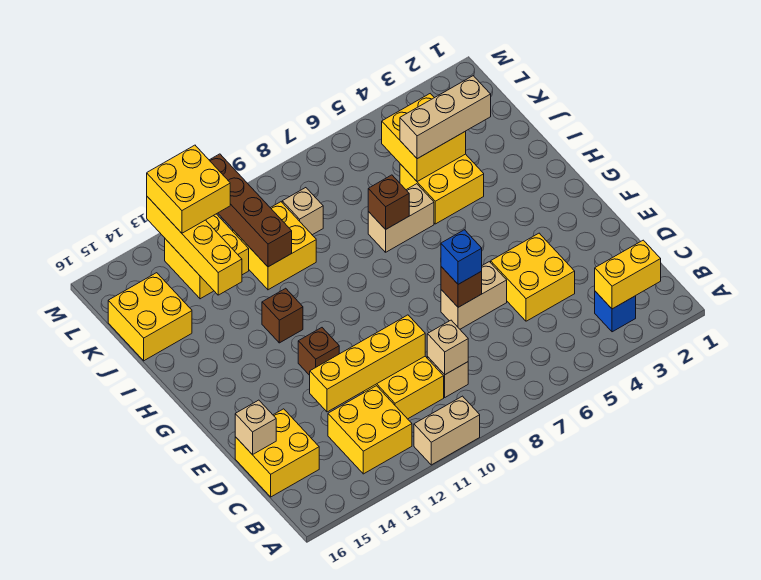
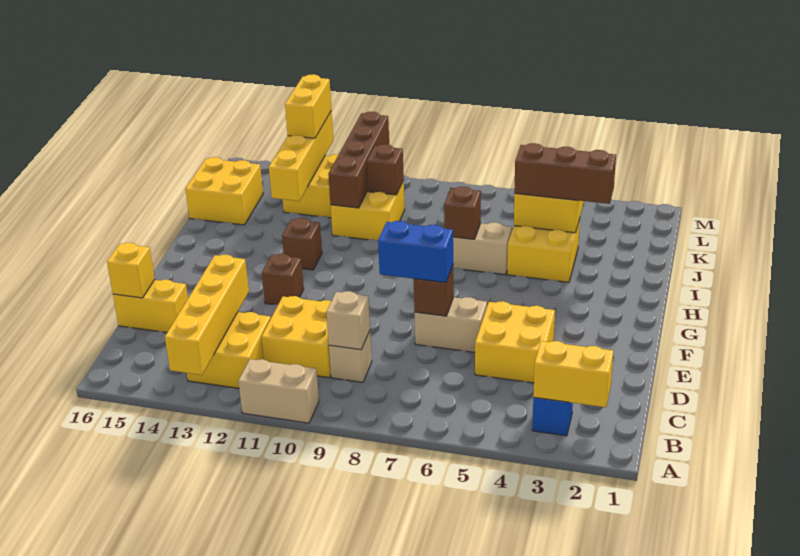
yellow 2x2 brick [235,409,319,497] -> yellow 1x2 brick [113,280,188,332]
yellow 1x4 brick [310,315,425,412] -> yellow 1x4 brick turned to [165,255,249,375]
tan 1x1 brick [235,400,276,455] -> yellow 1x1 brick [107,243,155,298]
blue 1x1 brick [441,230,482,284] -> blue 1x2 brick [378,221,453,283]
tan 1x3 brick [400,76,491,159] -> brown 1x3 brick [514,143,616,204]
tan 1x1 brick [282,188,323,235] -> none
none -> brown 1x1 brick [367,144,404,195]
yellow 2x2 brick [147,145,230,233] -> yellow 1x2 brick [285,74,332,138]

